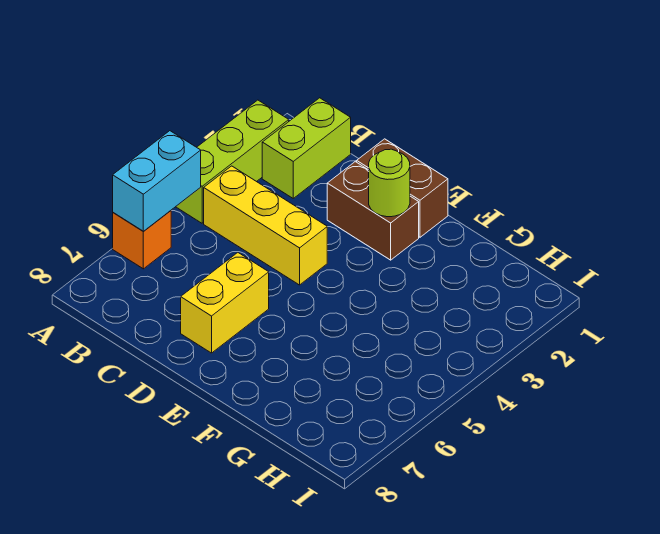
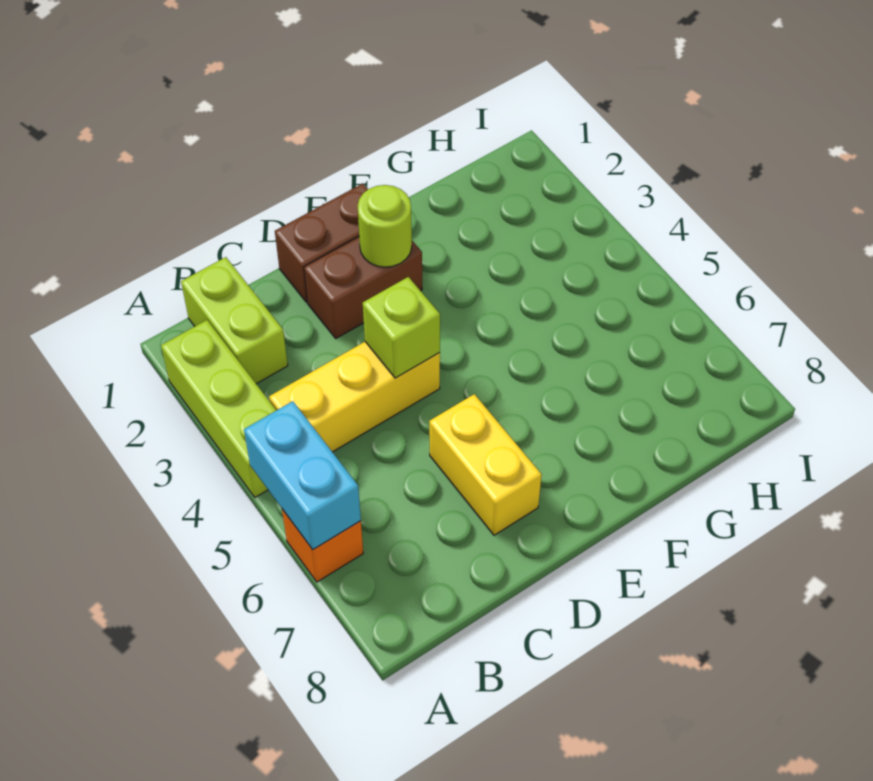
none -> lime 1x1 brick [363,277,440,378]

